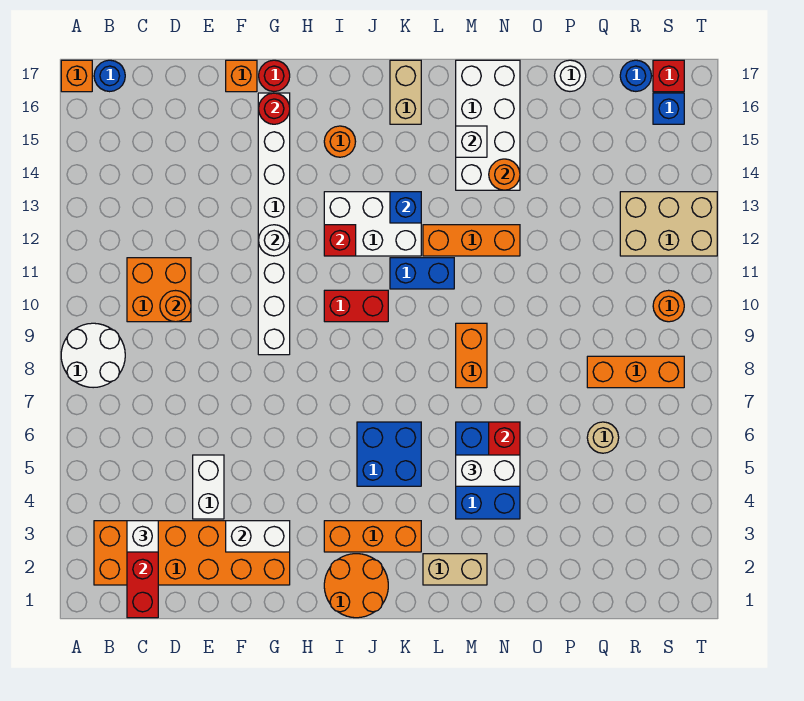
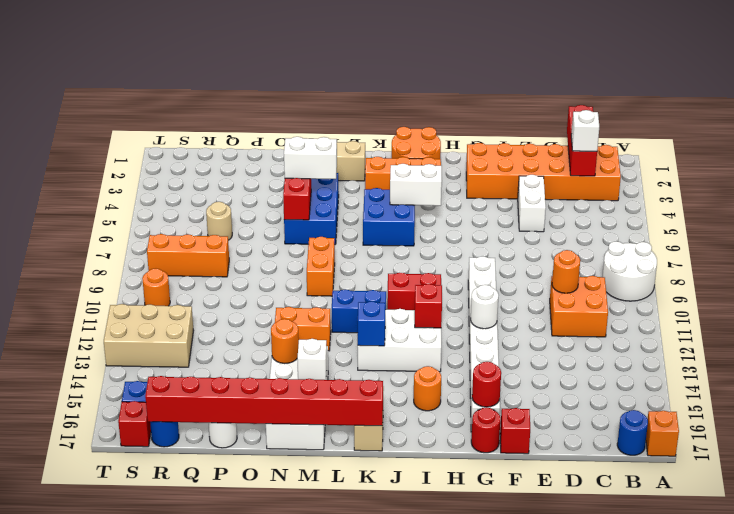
white 1x2 brick [226,521,290,552] -> white 1x2 brick moved to [390,164,442,206]
orange 1x1 brick [226,60,257,92] -> red 1x1 brick [500,408,530,454]
none -> red 1x8 brick [145,376,383,426]
orange 1x3 brick [423,225,520,256] -> orange 1x2 brick [275,307,331,351]

